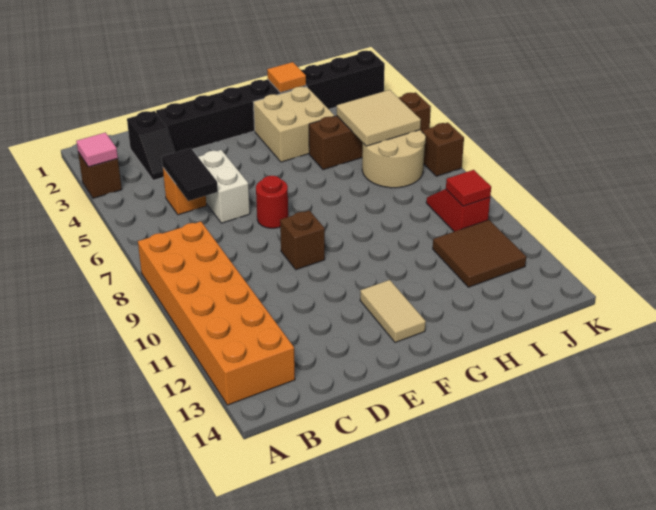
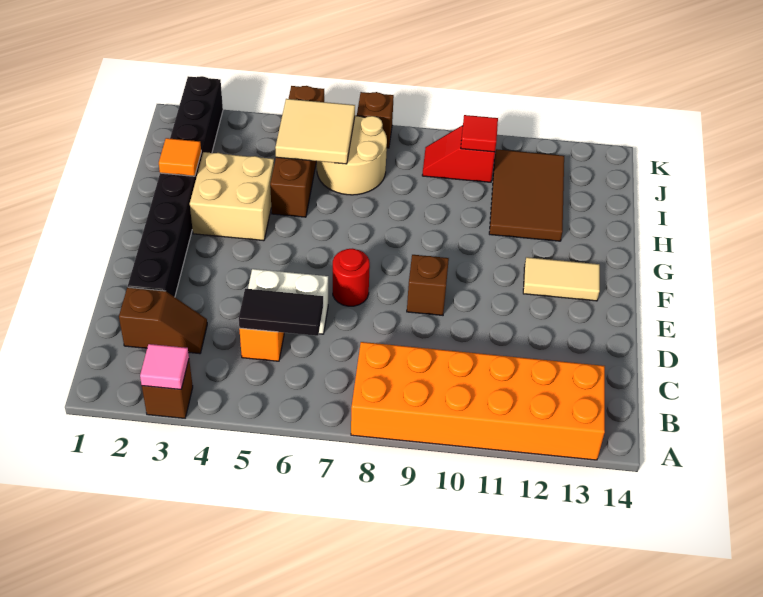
black 1x2 slope [127,111,175,180] -> brown 1x2 slope [119,287,207,354]
brown 2x2 tile [433,220,526,287] -> brown 2x3 tile [489,149,564,241]

